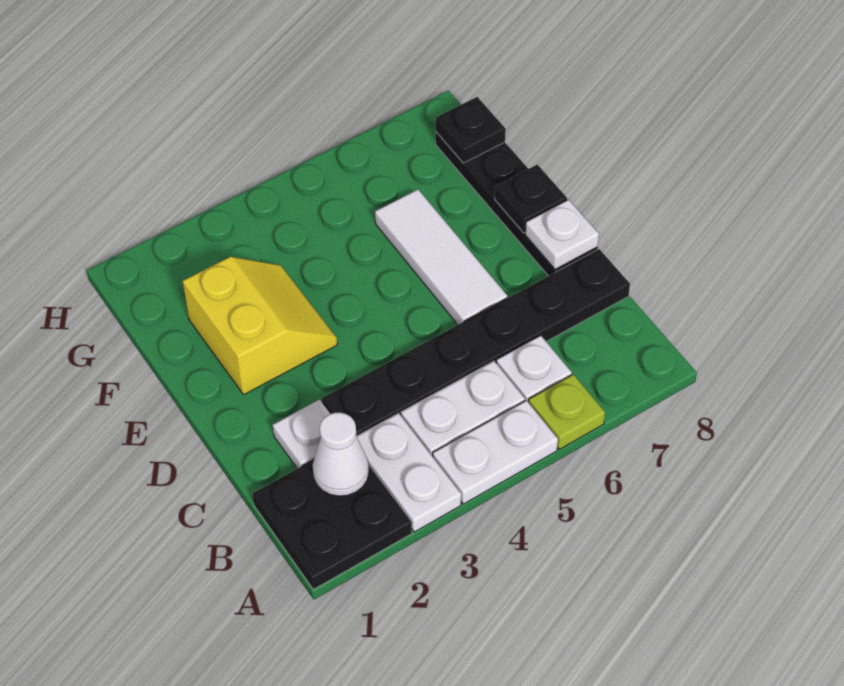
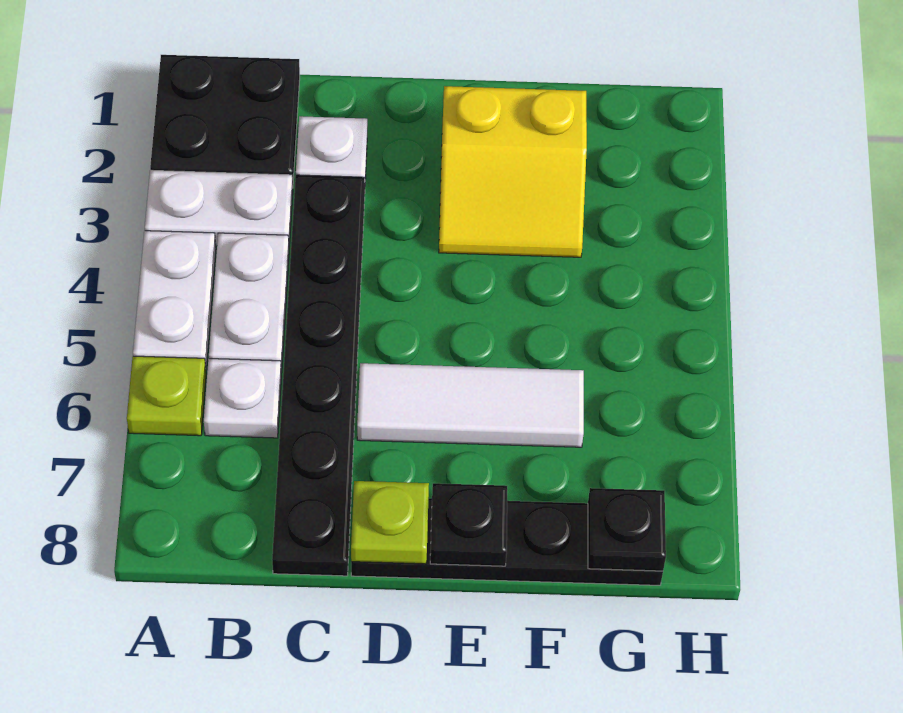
white 1x1 cone [313,413,369,496] -> none
white 1x1 plate [525,200,599,270] -> lime 1x1 plate [351,481,429,564]

